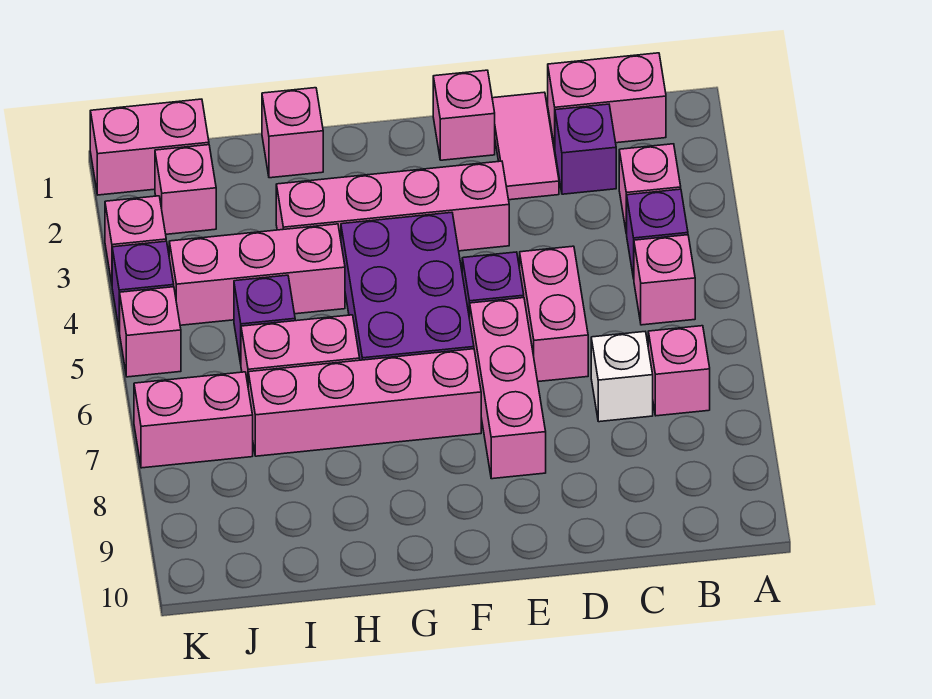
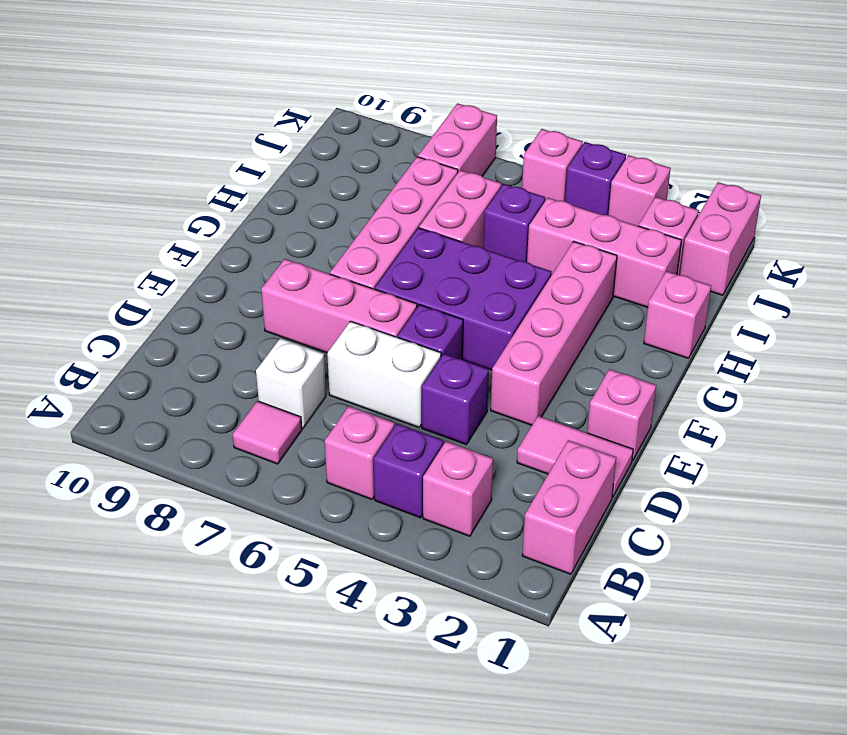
pink 1x1 brick [648,326,710,416] -> pink 1x1 tile [233,401,302,464]
purple 1x1 brick [555,104,616,194] -> purple 1x1 brick moved to [422,354,489,445]
pink 1x2 brick [520,246,588,382] -> white 1x2 brick [327,321,441,427]
pink 1x3 brick [169,224,345,325] -> pink 1x3 brick turned to [527,198,682,307]

